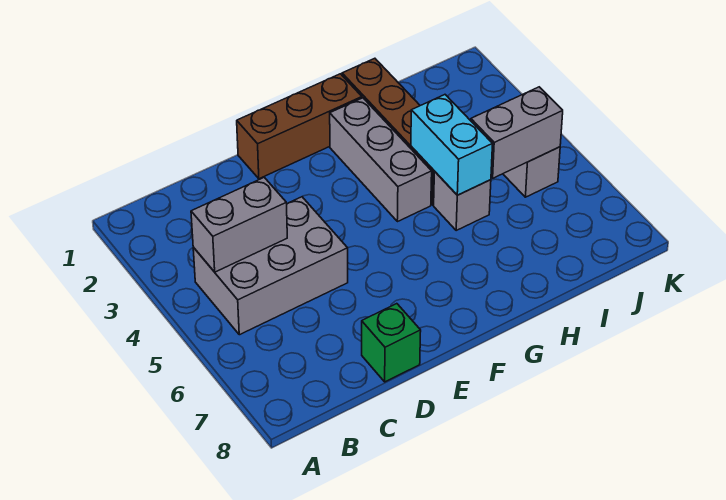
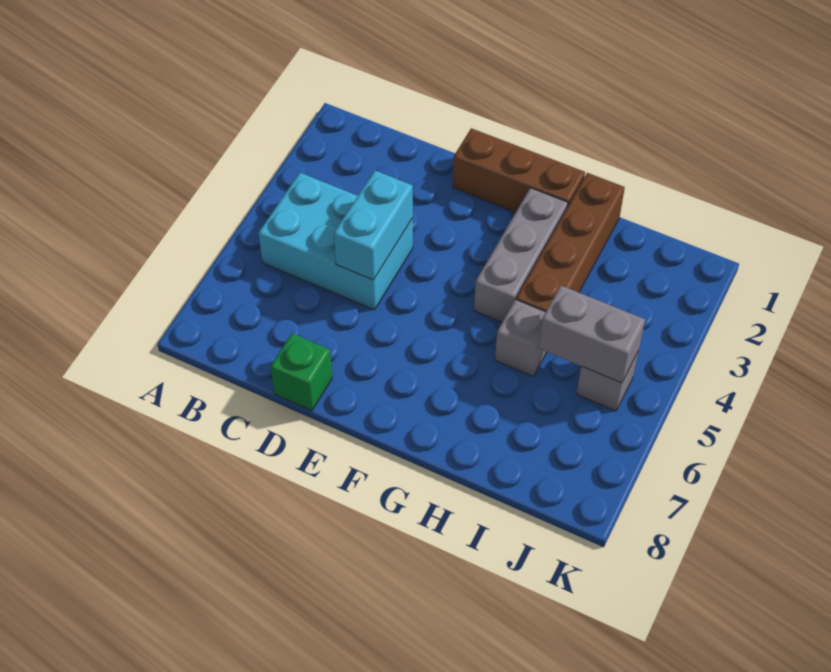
grey 2x3 brick [193,197,348,335] -> cyan 2x3 brick [258,173,413,310]
grey 1x2 brick [191,177,287,272] -> none
cyan 1x2 brick [411,95,493,195] -> cyan 1x2 brick moved to [334,171,413,280]

